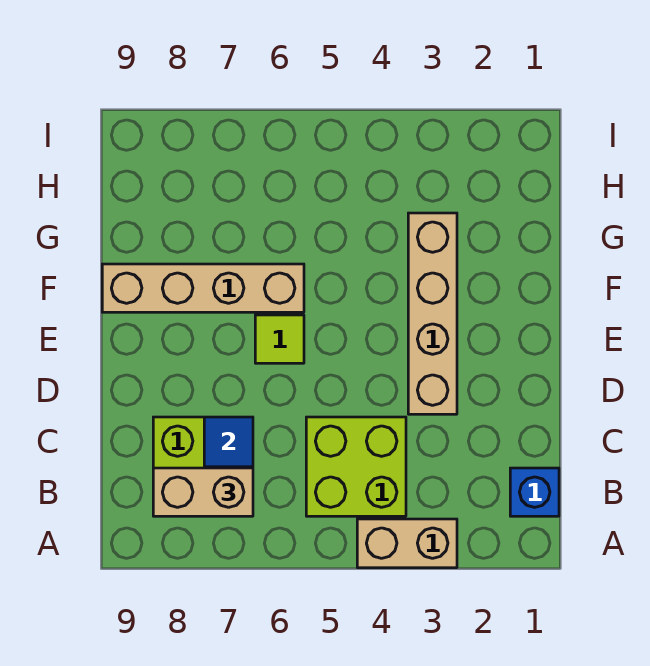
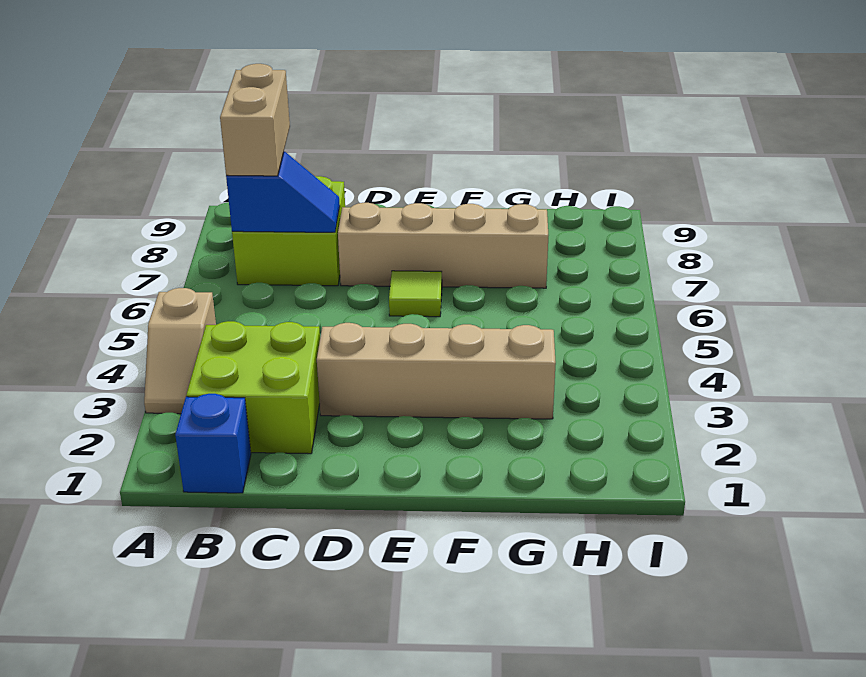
tan 1x2 brick [357,519,457,568] -> tan 1x2 slope [144,288,216,414]
lime 2x2 brick [306,417,406,516] -> lime 2x2 brick moved to [186,321,320,454]
tan 1x4 brick [102,264,304,312] -> tan 1x4 brick turned to [338,203,548,288]

